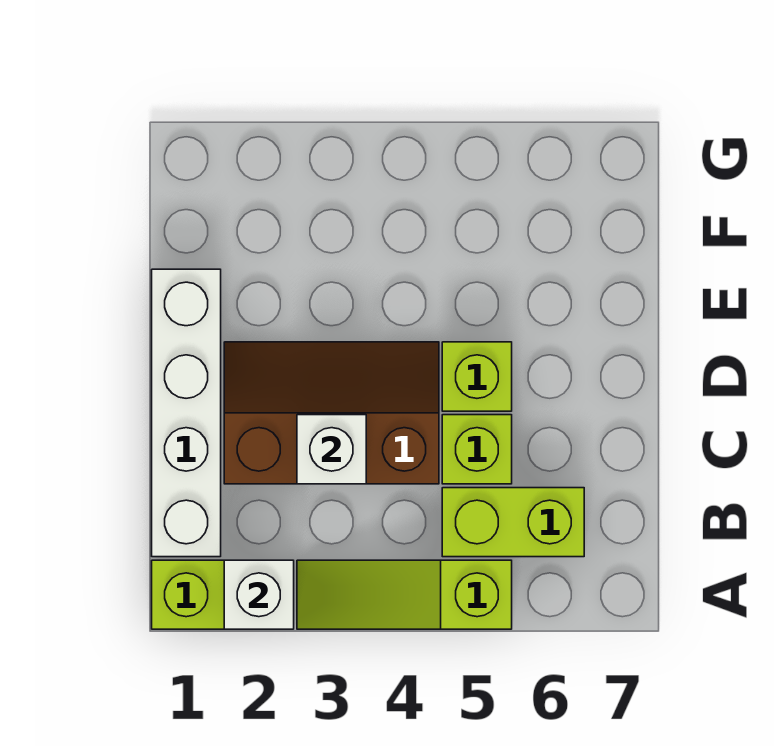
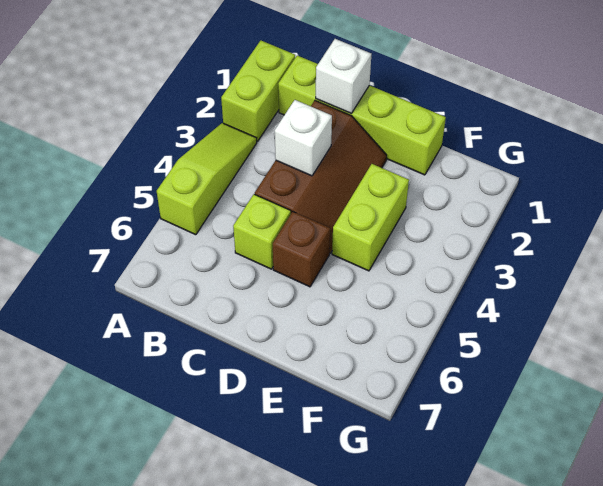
white 1x1 brick [224,560,294,629] -> white 1x1 brick moved to [316,39,371,113]
white 1x4 brick [152,269,221,557] -> lime 1x4 brick [278,56,446,175]
lime 1x2 brick [442,488,584,557] -> lime 1x2 brick moved to [332,164,409,271]
lime 1x1 brick [442,342,512,411] -> brown 1x1 brick [273,212,330,287]

